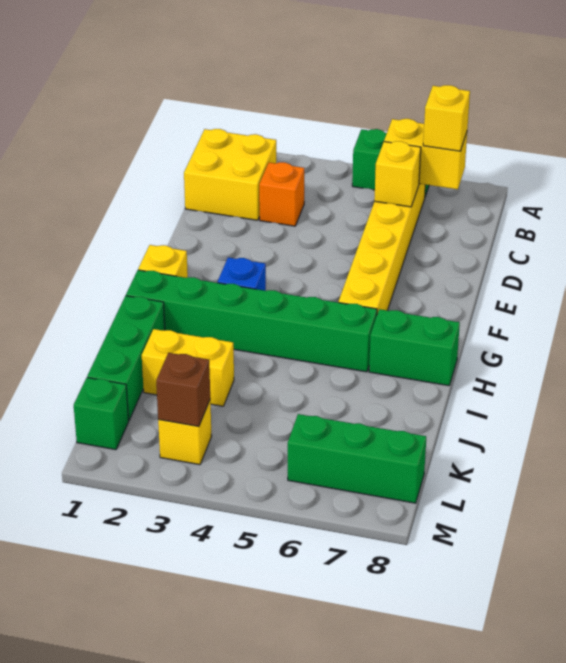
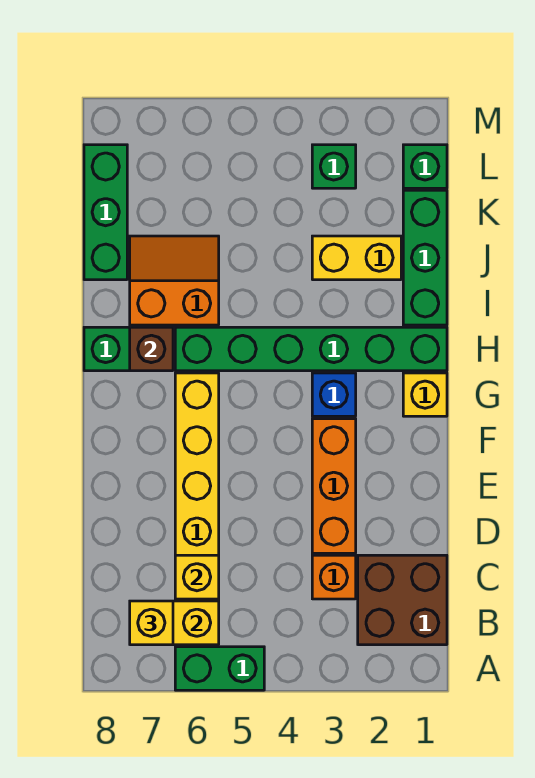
yellow 2x2 brick [184,129,276,220] -> brown 2x2 brick [358,555,447,645]
none -> orange 1x3 brick [312,419,356,553]
none -> orange 2x2 slope [130,236,219,325]
yellow 1x1 brick [158,401,212,465] -> green 1x1 brick [312,145,356,188]
brown 1x1 brick [156,353,210,426] -> brown 1x1 brick moved to [130,327,173,371]
green 1x3 brick [288,414,426,503] -> green 1x3 brick turned to [84,145,127,280]

